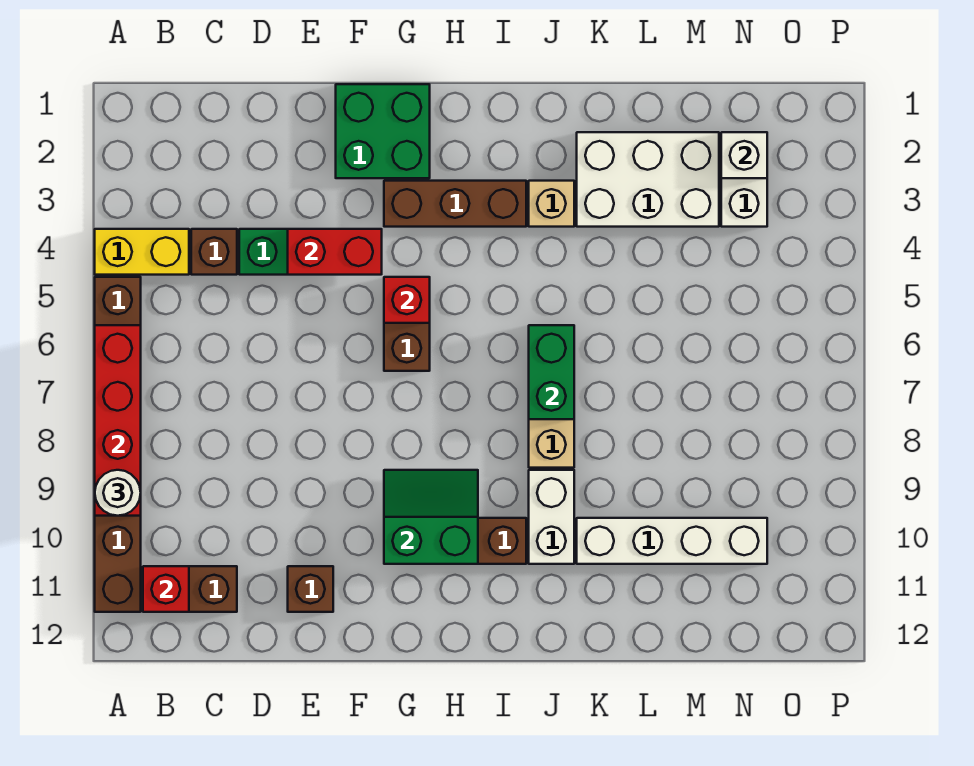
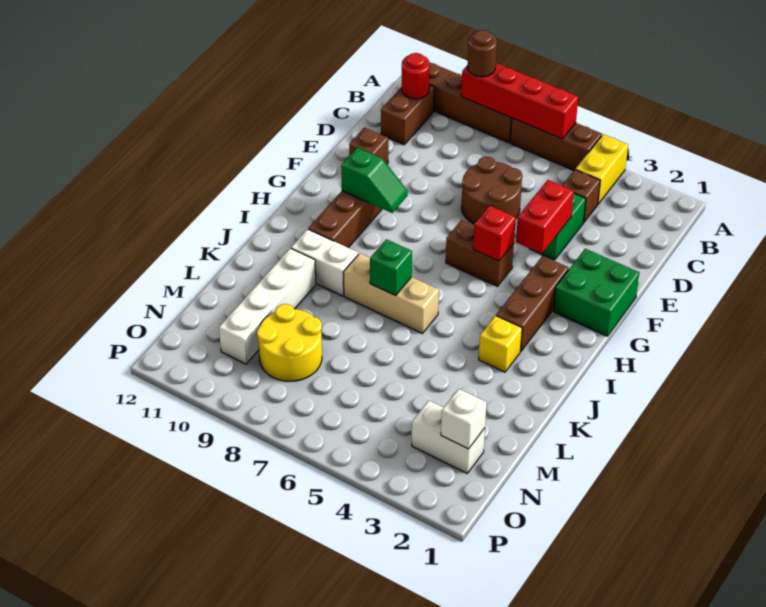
white 1x1 round brick [95,470,141,516] -> brown 1x1 round brick [468,30,497,77]
red 1x1 brick [143,566,189,612] -> red 1x1 round brick [402,53,430,99]
none -> brown 2x2 round brick [462,157,522,224]
green 2x2 slope [384,470,478,564] -> green 1x2 slope [341,148,408,213]
tan 1x1 brick [529,181,574,227] -> yellow 1x1 brick [479,315,522,372]
green 1x2 brick [529,325,574,419] -> green 1x1 brick [370,239,412,296]
white 2x3 brick [577,132,719,227] -> none
none -> yellow 2x2 round brick [257,304,322,381]

